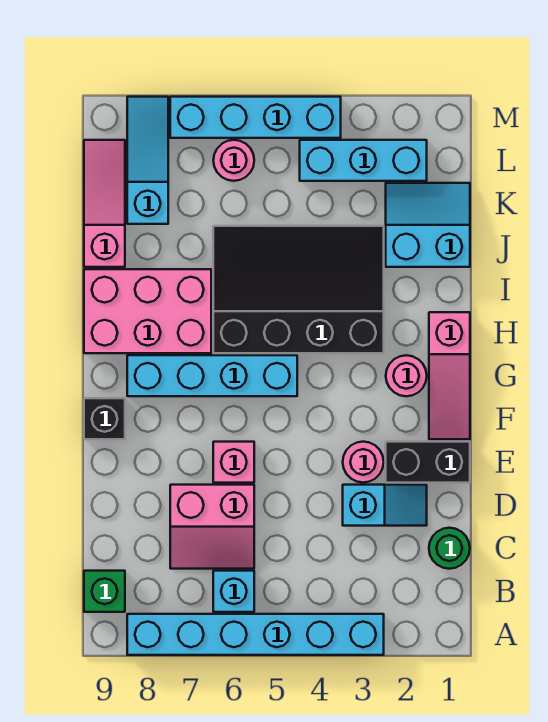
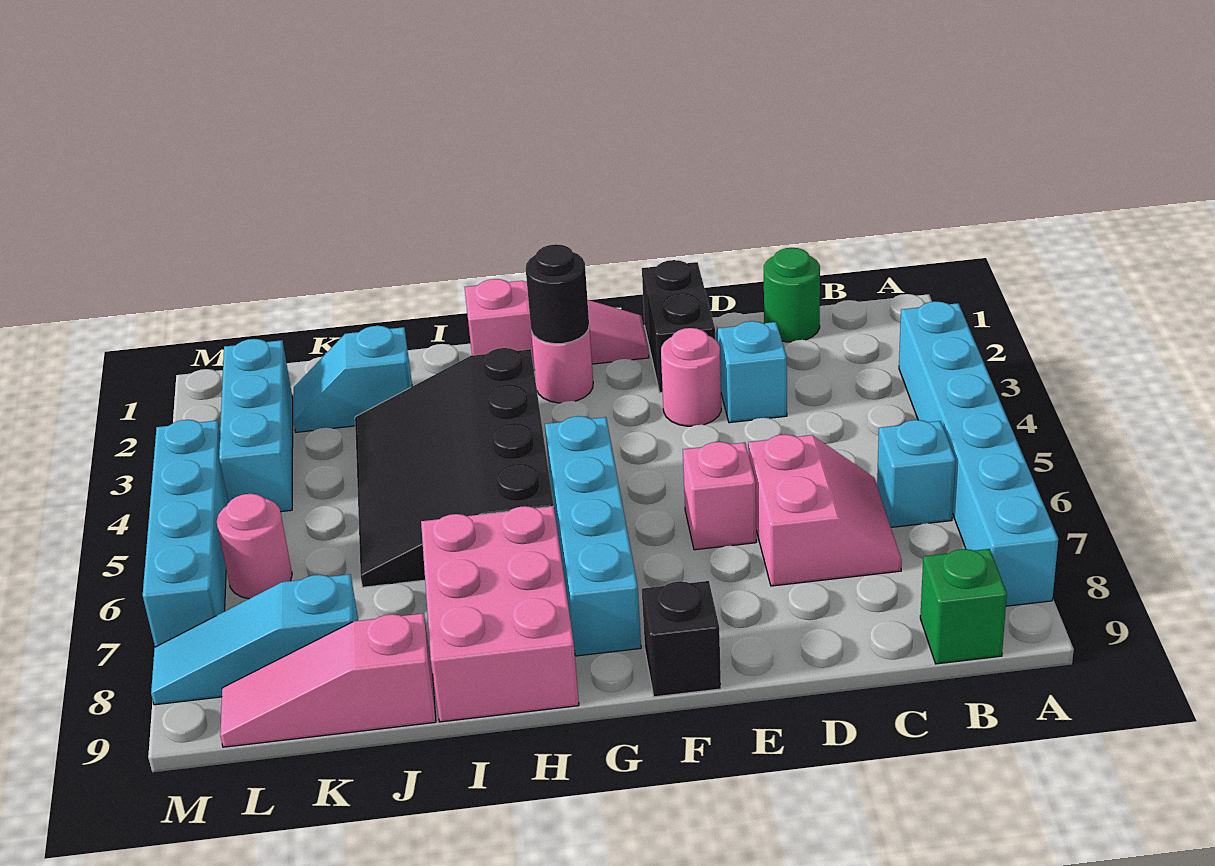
none -> black 1x1 round brick [526,244,589,344]
cyan 2x2 slope [386,183,470,267] -> cyan 1x2 slope [294,326,412,432]

